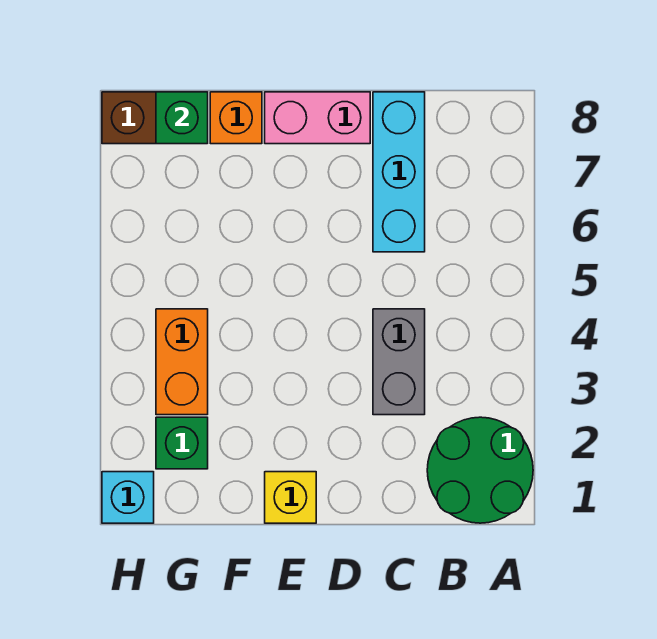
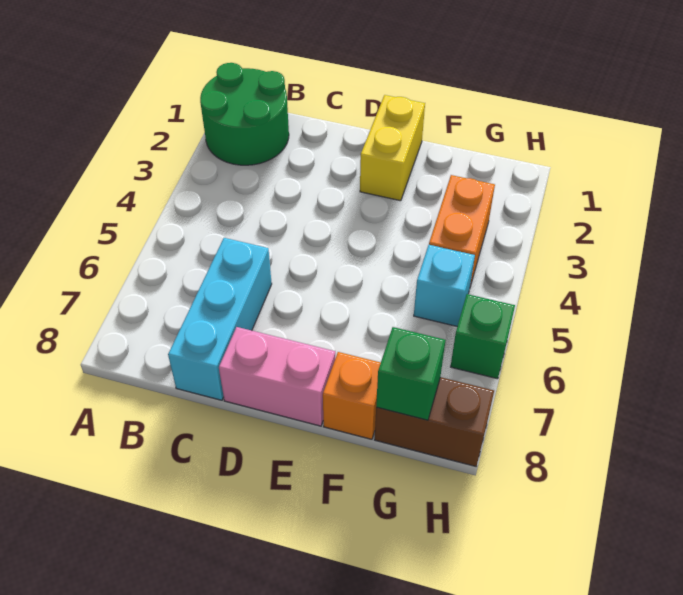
grey 1x2 brick [373,309,425,415] -> none
yellow 1x1 brick [265,472,316,523] -> yellow 1x2 brick [360,95,425,201]
green 1x1 brick [156,417,208,469] -> green 1x1 brick moved to [451,294,515,379]
cyan 1x1 brick [102,472,154,523] -> cyan 1x1 brick moved to [414,245,475,326]

